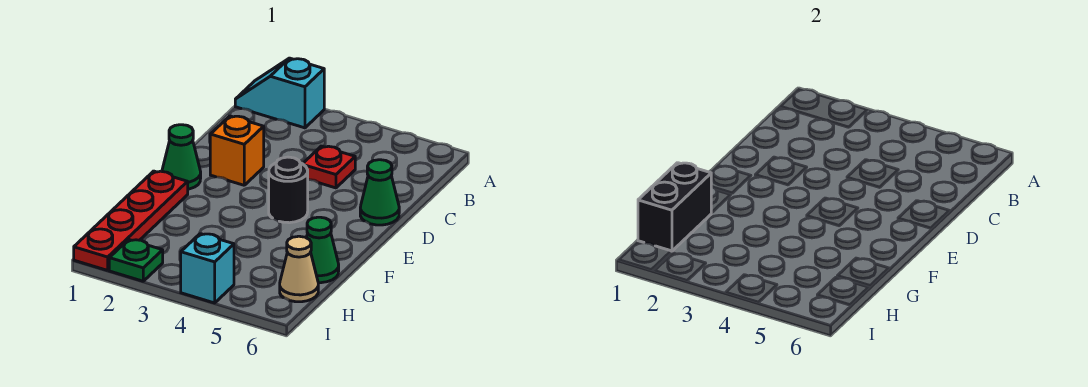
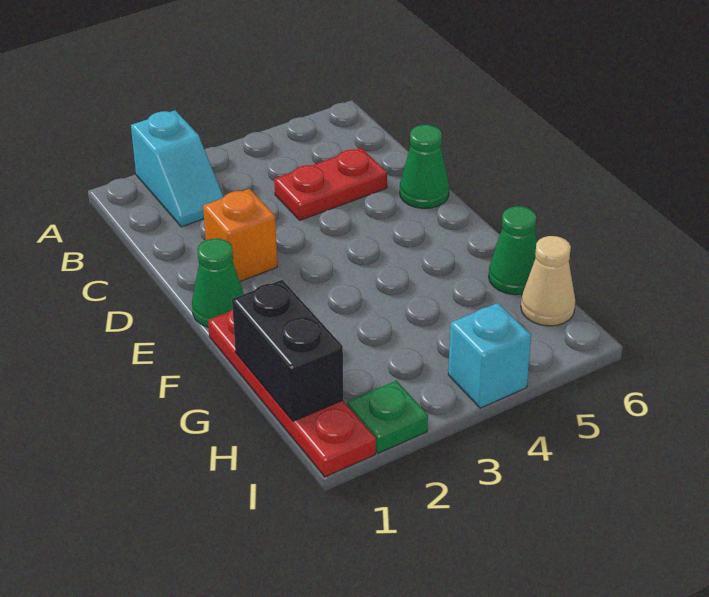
cyan 1x2 slope [235,58,324,128] -> cyan 1x2 slope turned to [131,110,223,227]
red 1x1 plate [303,146,355,188] -> red 1x2 plate [274,148,387,220]
black 1x1 round brick [269,157,308,223] -> none

